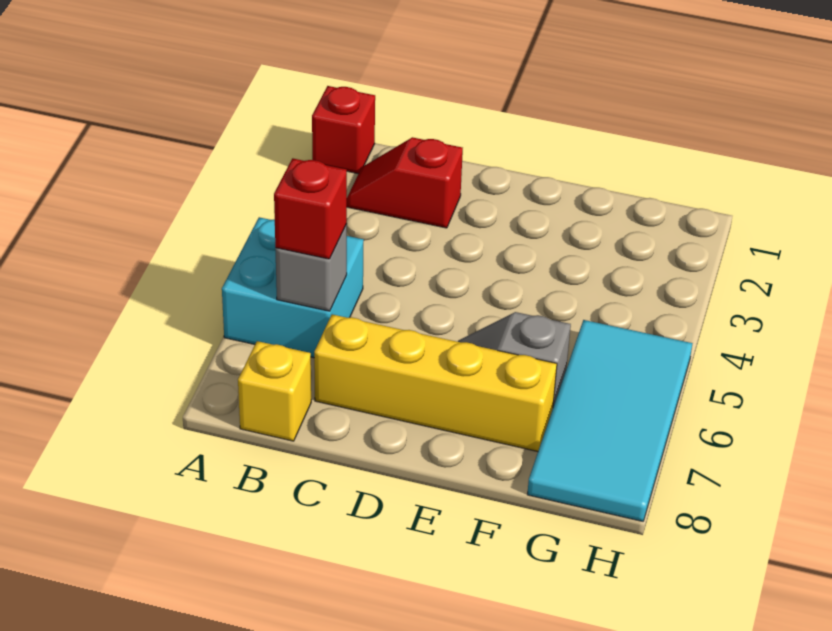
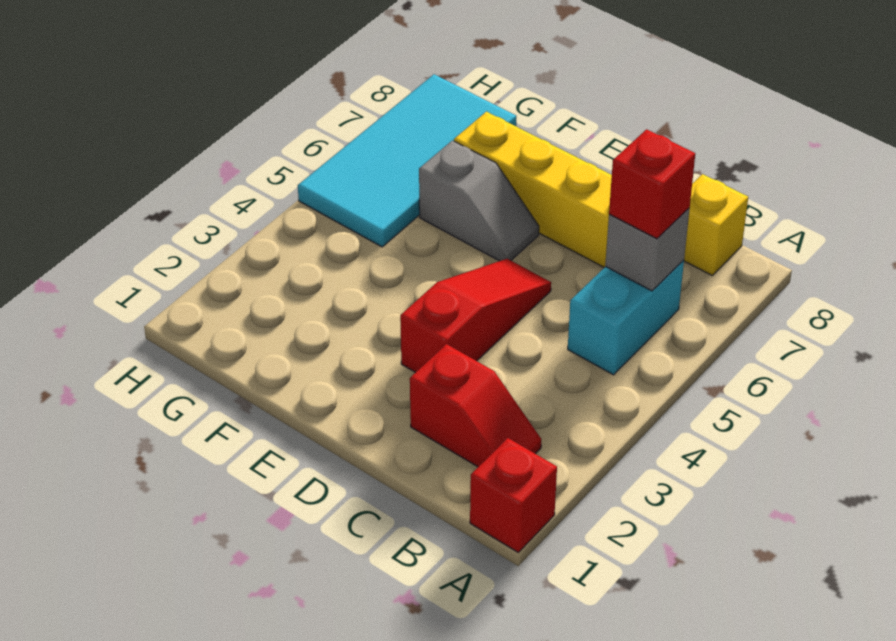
cyan 2x2 brick [222,217,364,358] -> cyan 1x2 brick [568,260,684,375]
none -> red 1x3 slope [400,259,551,373]

